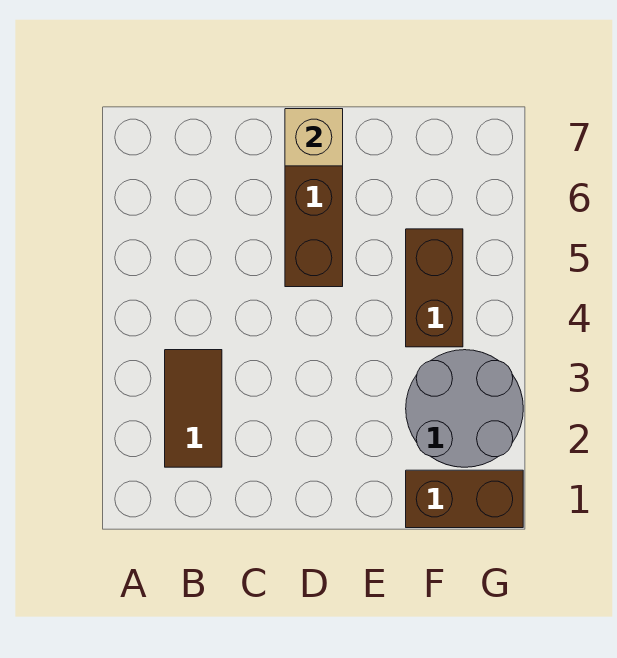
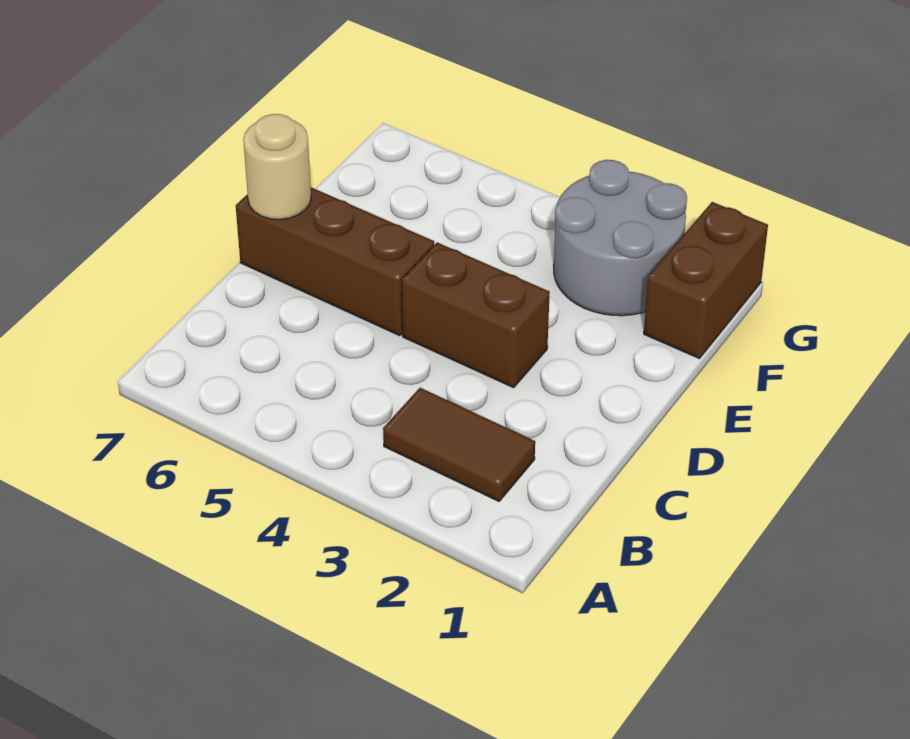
tan 1x1 brick [285,109,343,166] -> tan 1x1 round brick [243,114,311,220]
brown 1x2 brick [406,229,463,347] -> brown 1x2 brick moved to [402,242,550,388]

